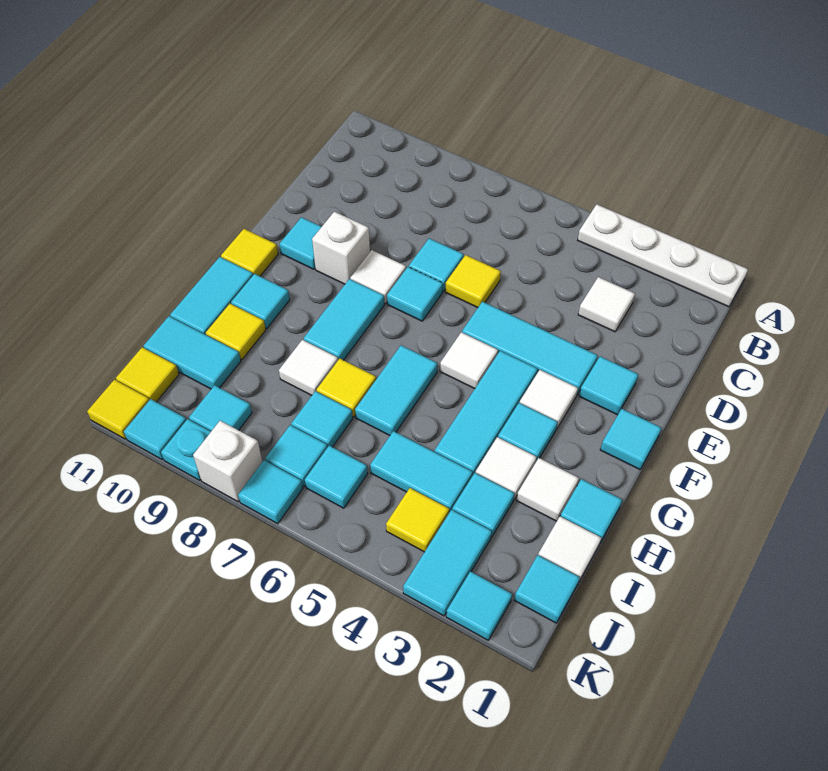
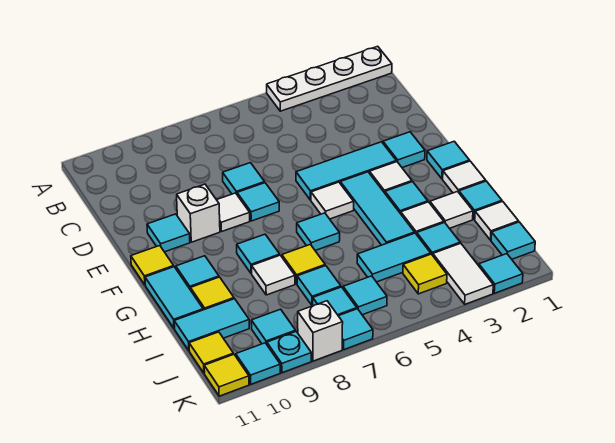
white 1x1 tile [578,277,635,332] -> white 1x1 tile moved to [443,161,486,193]
yellow 1x1 tile [445,255,501,308] -> none
cyan 1x2 tile [304,279,384,360] -> cyan 1x1 tile [237,234,280,274]
cyan 1x2 tile [355,345,437,435] -> cyan 1x1 tile [297,213,340,251]
cyan 1x2 tile [403,510,492,616] -> white 1x2 tile [433,243,493,304]

